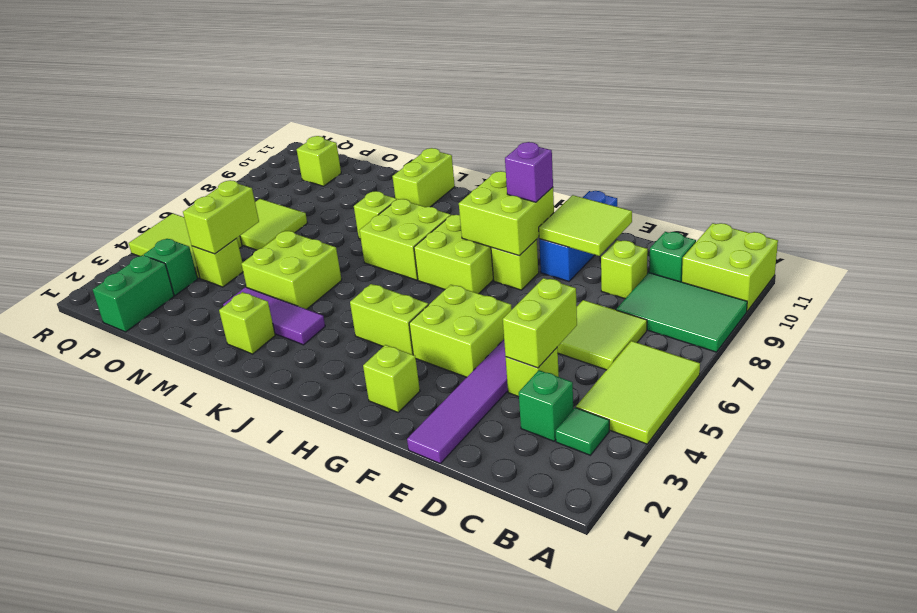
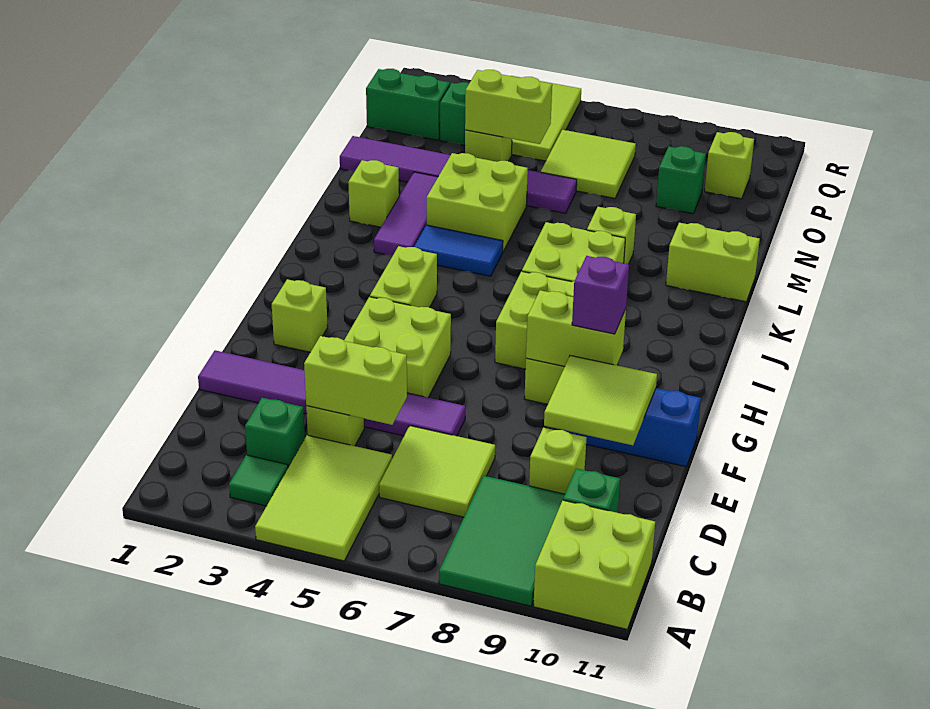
lime 2x3 tile [576,341,700,444] -> lime 2x3 tile turned to [255,435,392,561]
lime 2x2 brick [459,171,554,256] -> lime 1x2 brick [526,290,626,366]
none -> blue 1x2 tile [414,225,503,276]
none -> purple 1x6 tile [340,136,577,213]
none -> green 1x1 brick [656,146,706,214]

